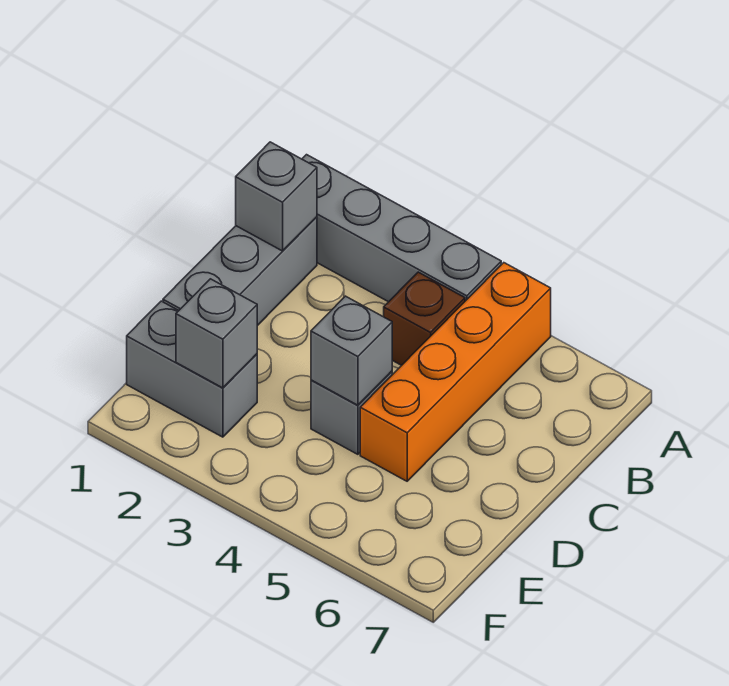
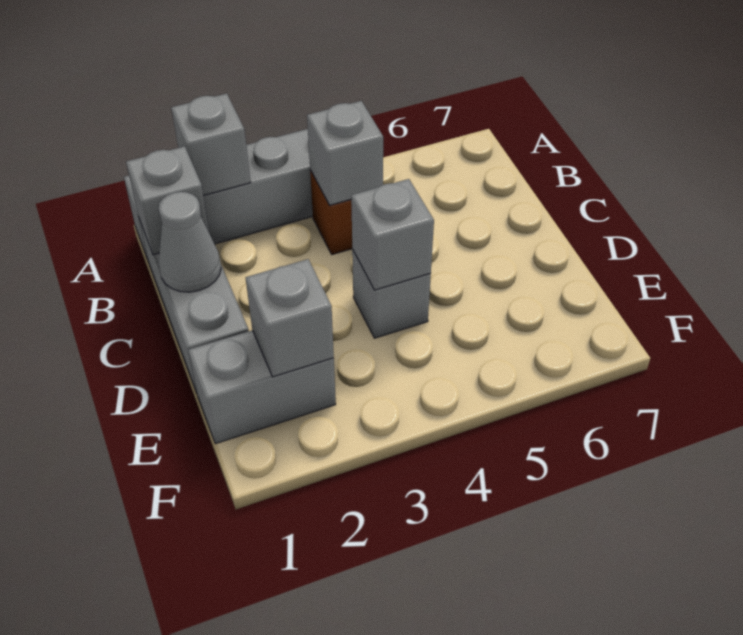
none -> grey 1x1 brick [171,93,251,196]
orange 1x4 brick [360,263,551,481] -> none
none -> grey 1x1 brick [307,101,383,205]
none -> grey 1x1 cone [159,192,221,292]

